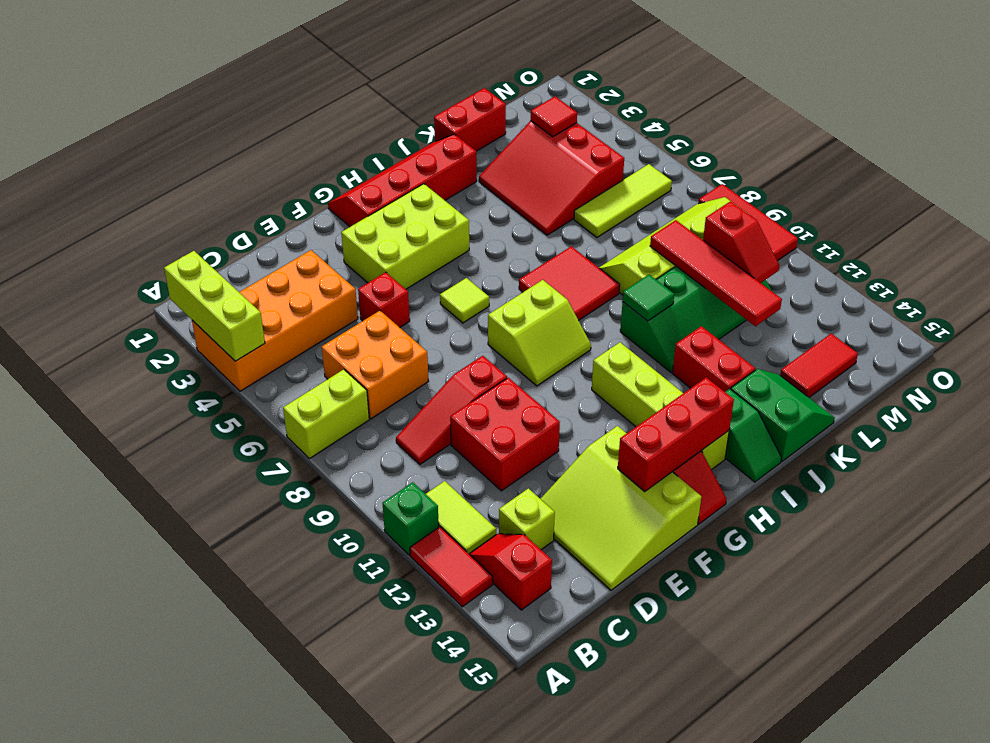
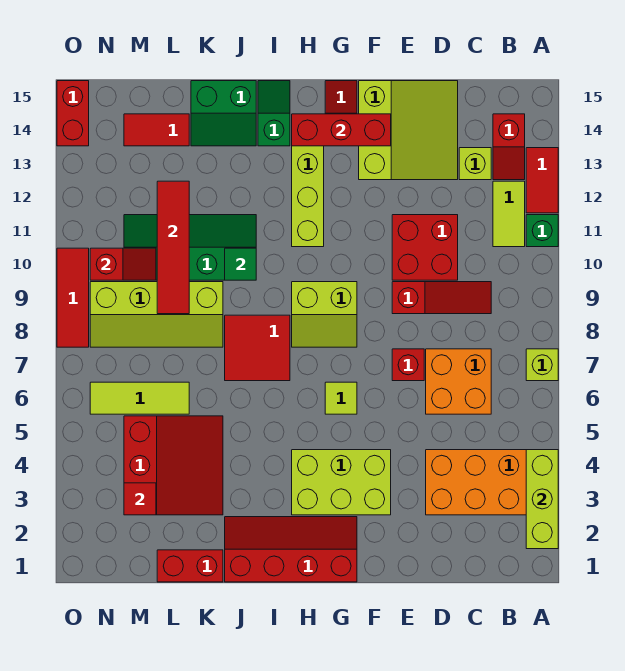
lime 1x2 brick [283,369,369,459] -> lime 1x1 brick [526,349,558,381]
red 1x1 brick [358,272,410,327] -> red 1x1 brick moved to [392,349,424,381]
red 2x4 slope [328,134,477,227] -> red 2x4 slope turned to [225,517,357,582]
lime 2x2 slope [488,280,591,386] -> lime 2x2 slope turned to [292,282,357,347]
red 1x2 brick [672,326,755,392] -> red 1x2 brick moved to [57,81,89,146]
green 2x2 slope [731,369,835,461] -> green 2x2 slope turned to [191,81,256,146]
red 1x2 slope [703,201,779,283] -> red 1x2 slope turned to [90,248,156,280]

